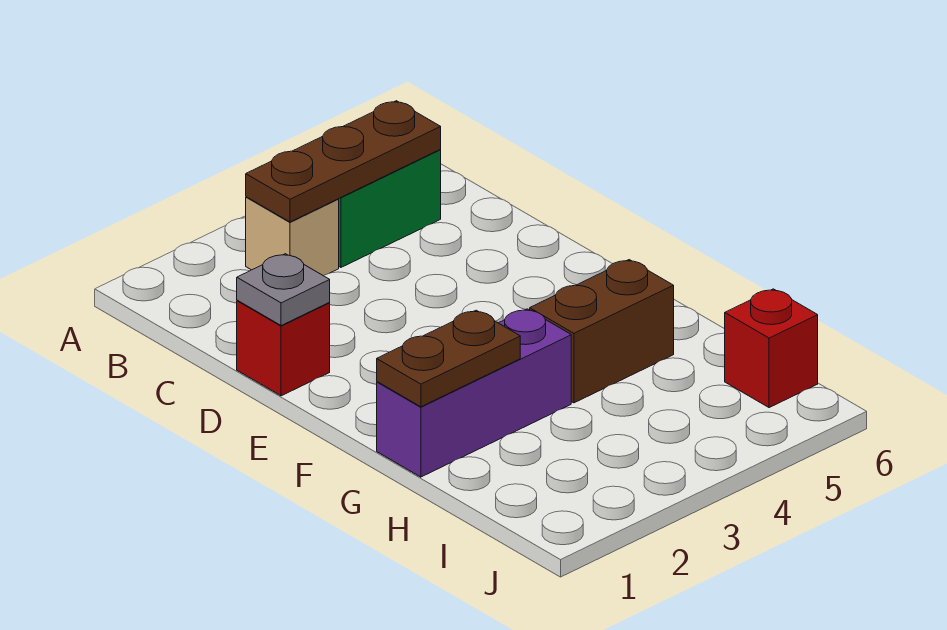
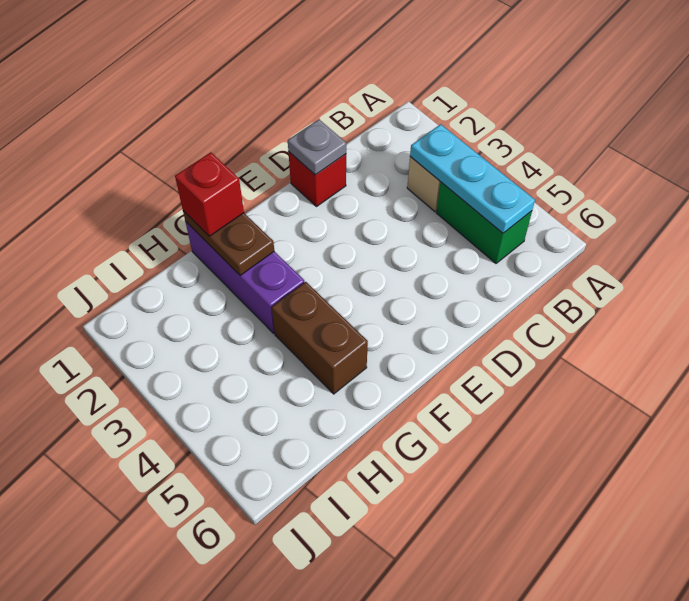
brown 1x3 plate [246,101,441,222] -> cyan 1x3 plate [410,124,535,233]
red 1x1 brick [725,289,818,408] -> red 1x1 brick moved to [175,152,244,236]

